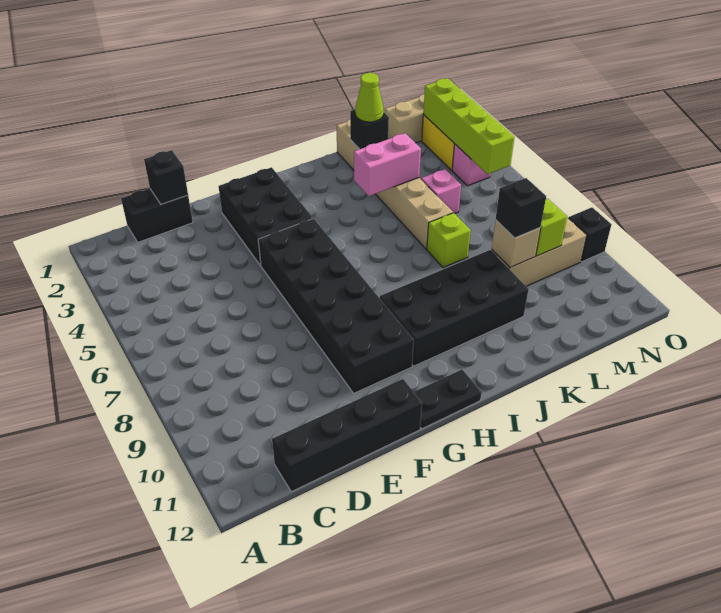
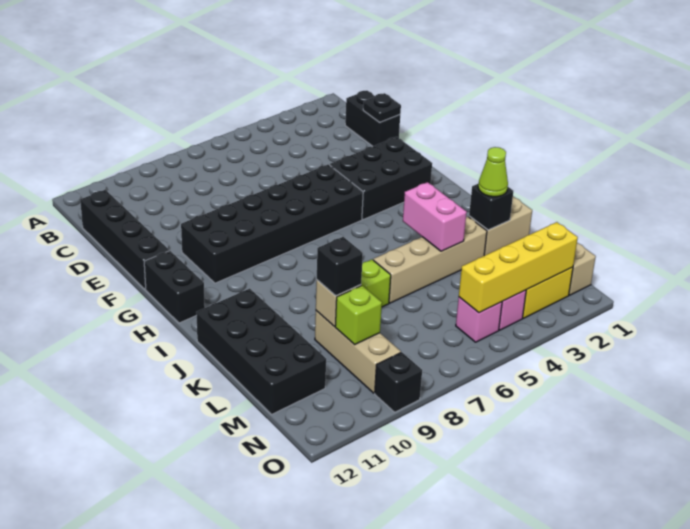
black 1x1 brick [144,150,188,204] -> black 1x1 plate [363,93,401,122]
black 1x2 plate [414,370,482,429] -> black 1x2 brick [144,251,205,323]
black 2x4 brick [380,250,529,366] -> black 2x4 brick moved to [196,289,326,414]
pink 1x1 brick [421,169,461,213] -> pink 1x1 brick moved to [456,297,502,342]
lime 1x4 brick [423,78,515,174] -> yellow 1x4 brick [459,222,578,313]

